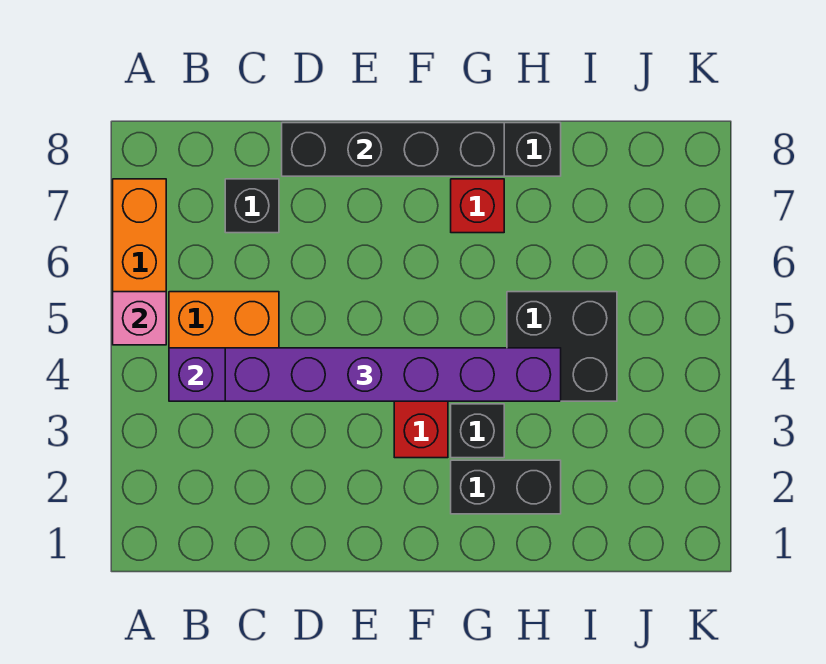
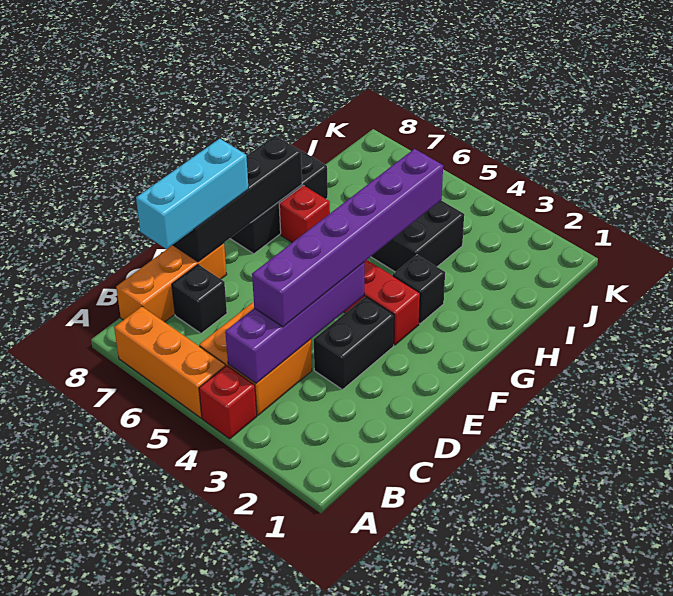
none -> red 1x1 brick [199,366,257,439]
pink 1x1 brick [113,292,166,345] -> none
none -> orange 1x3 brick [116,243,227,322]
none -> cyan 1x3 brick [136,139,248,249]
black 1x2 brick [451,460,561,514] -> black 1x2 brick moved to [314,297,394,390]

